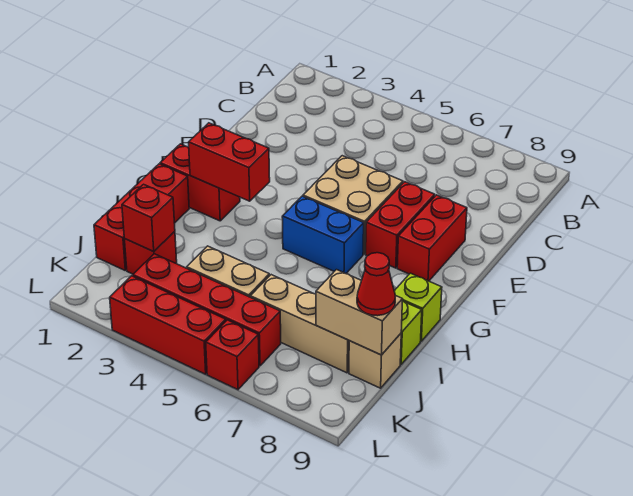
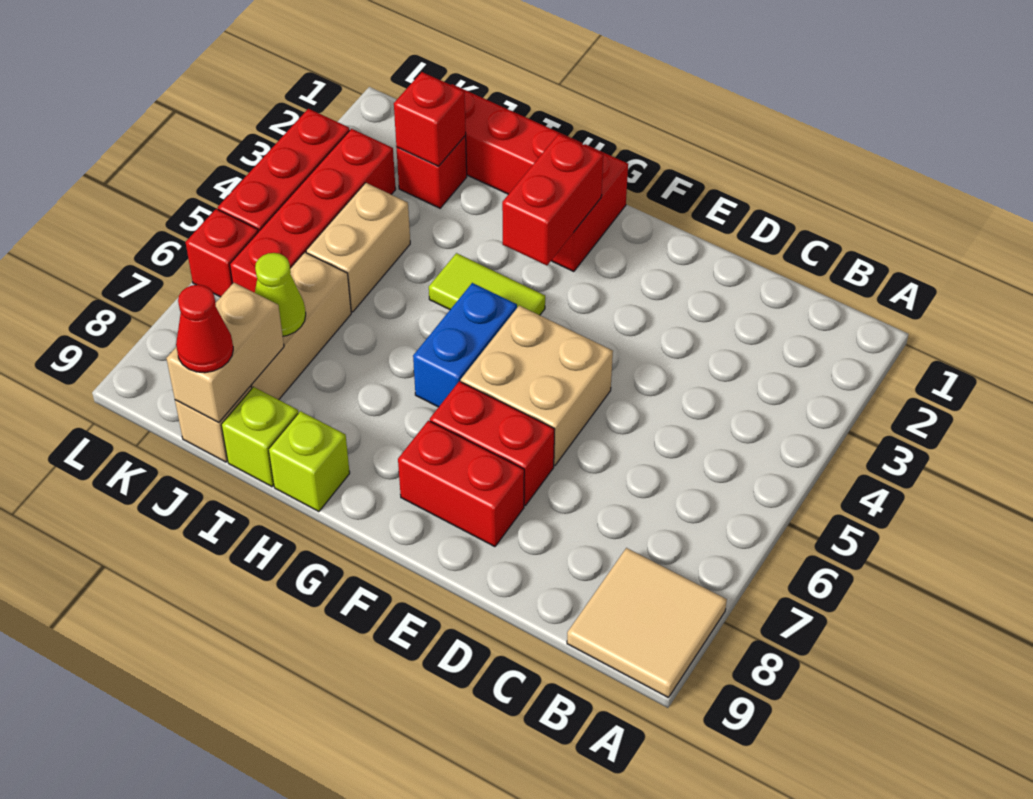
none -> tan 2x2 tile [567,548,727,698]
none -> lime 1x2 tile [429,253,545,315]
none -> lime 1x1 cone [255,253,306,336]

